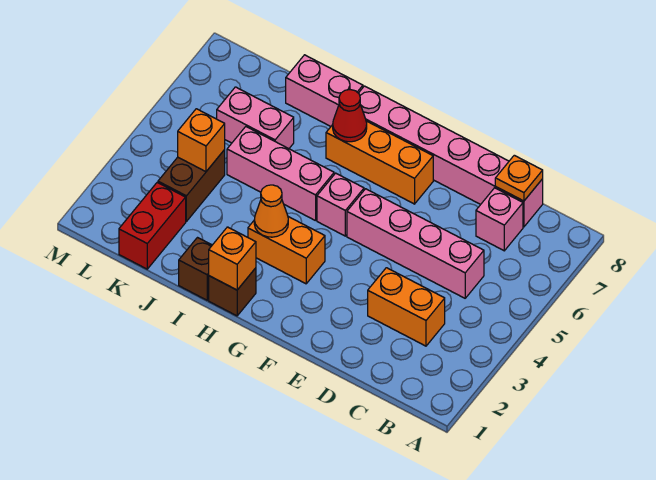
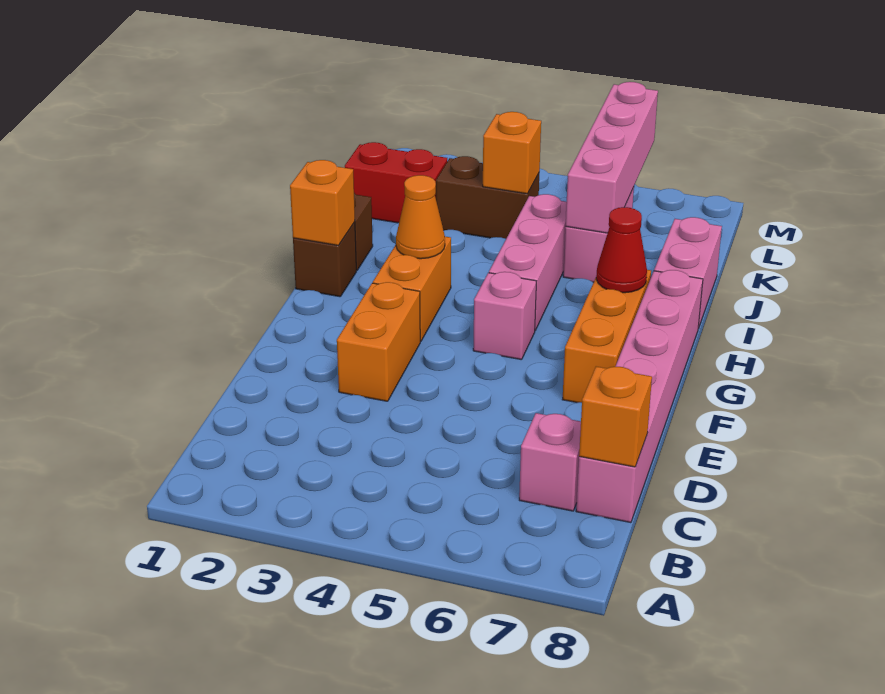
orange 1x2 brick [368,268,445,346] -> orange 1x2 brick moved to [337,282,420,401]
pink 1x4 brick [347,189,484,298] -> pink 1x4 brick moved to [566,82,658,233]
orange 1x1 plate [495,155,543,201] -> orange 1x1 brick [579,366,652,467]

